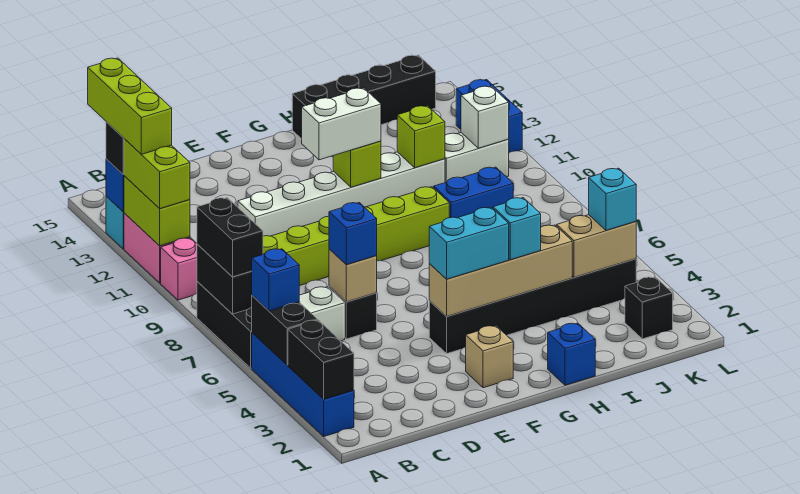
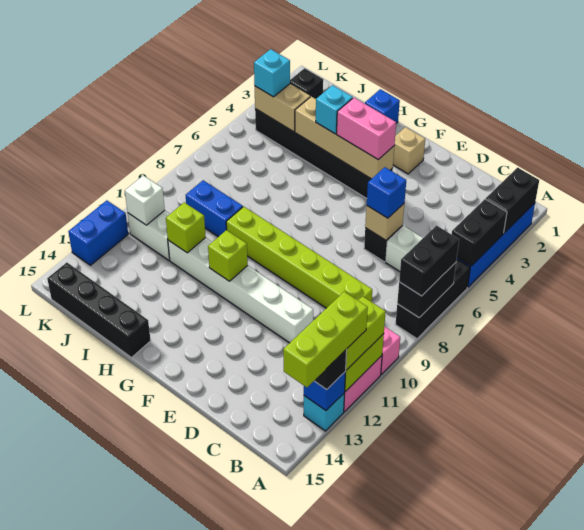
blue 1x1 brick [252,249,299,311] -> none
cyan 1x2 brick [429,207,509,279] -> pink 1x2 brick [337,98,396,160]
white 1x2 brick [302,88,381,160] -> none

